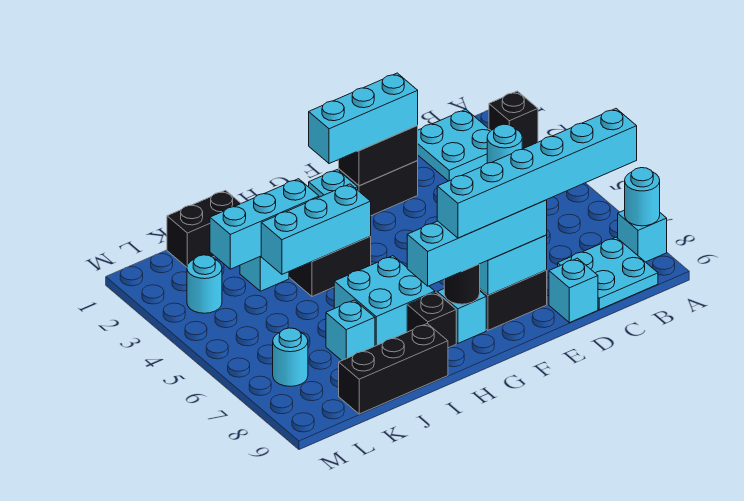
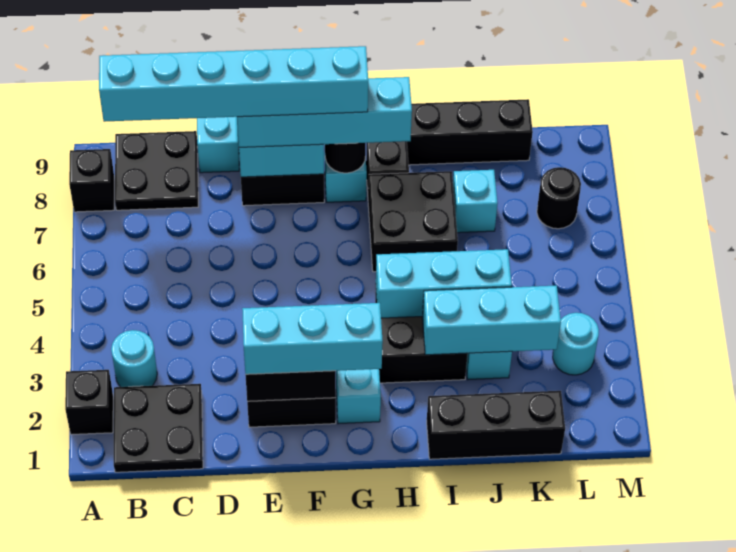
cyan 1x1 brick [618,210,667,262] -> black 1x1 brick [69,149,114,212]
cyan 1x1 round brick [625,168,660,226] -> none
cyan 2x2 plate [418,109,491,181] -> black 2x2 plate [114,384,203,472]
cyan 2x2 plate [558,237,658,310] -> black 2x2 plate [115,131,198,210]
cyan 2x2 brick [334,256,435,346] -> black 2x2 brick [368,171,458,272]
black 1x2 brick [167,190,241,267] -> black 1x3 brick [427,391,565,459]
cyan 1x1 round brick [273,328,308,386] -> black 1x1 round brick [537,167,581,229]

